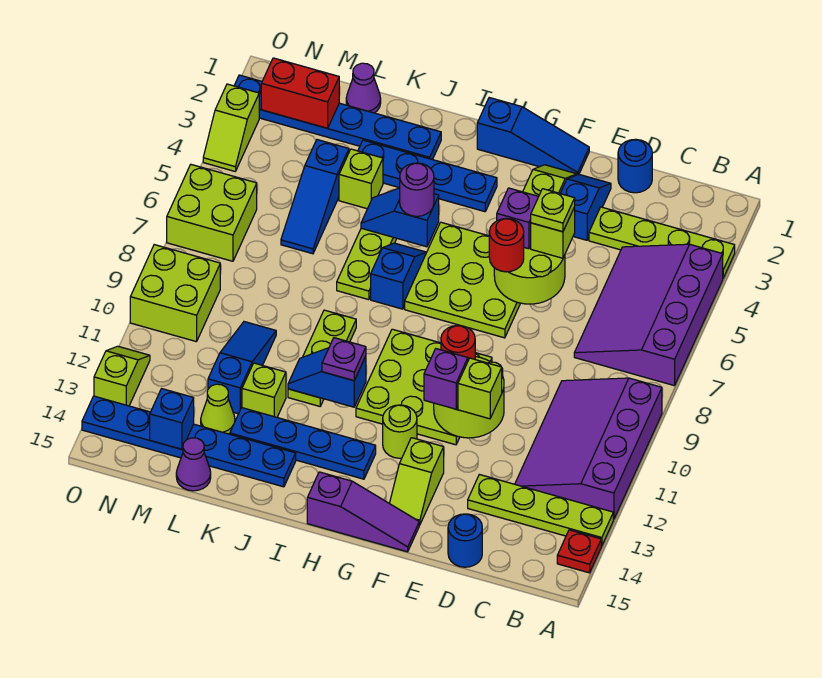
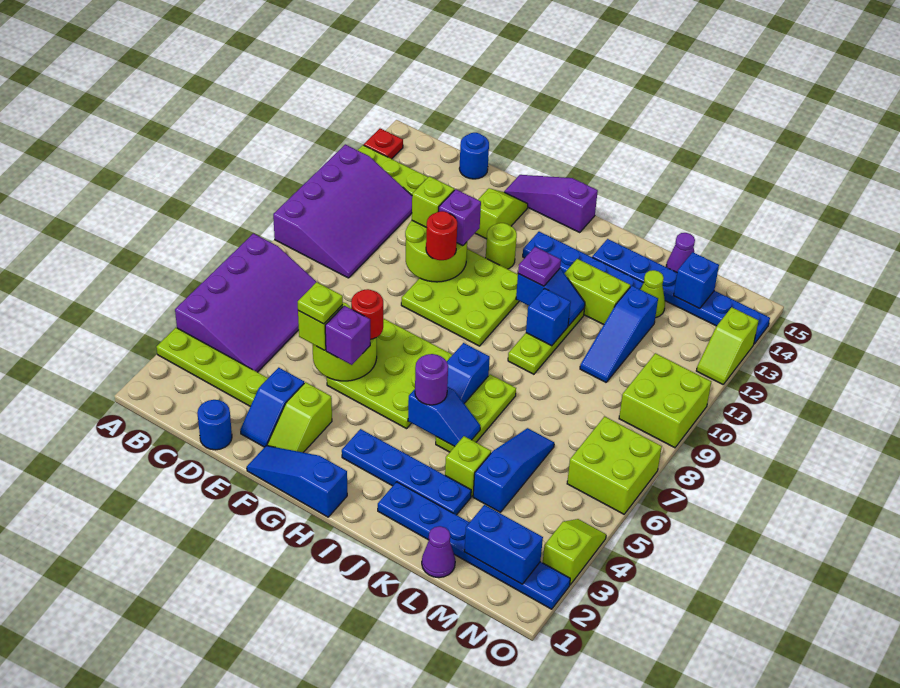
none -> blue 1x1 brick [526,288,571,346]
lime 1x1 brick [242,363,286,417] -> lime 1x2 brick [564,259,630,325]
red 1x2 brick [261,58,339,128] -> blue 1x2 brick [464,505,543,584]

